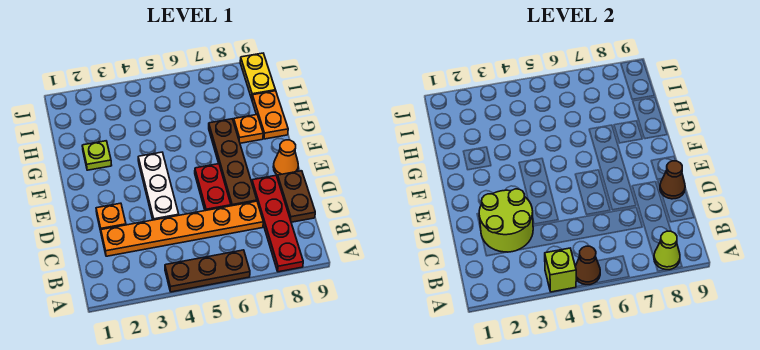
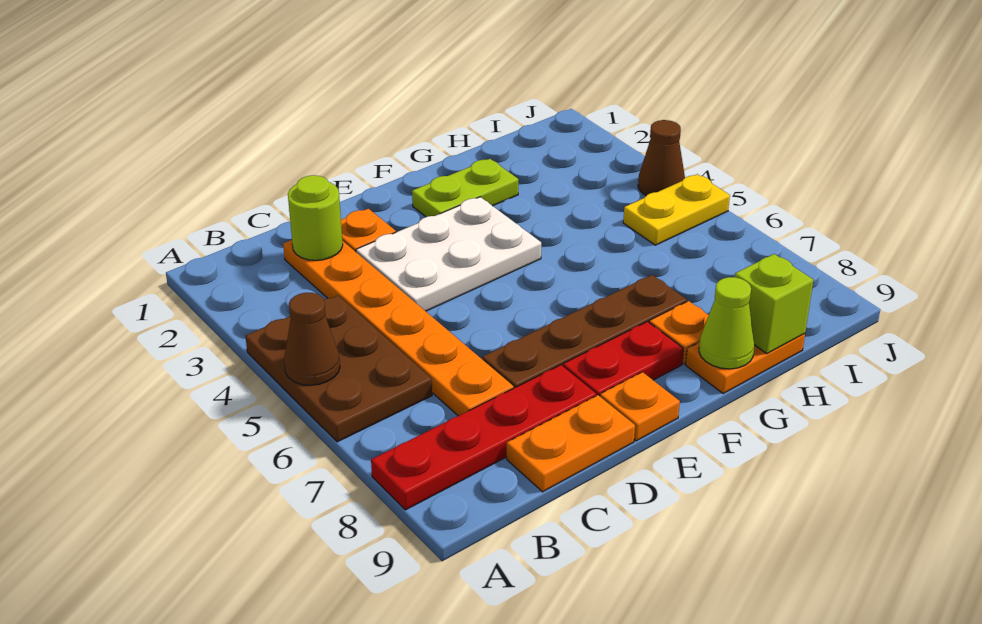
brown 1x3 plate [165,250,250,292] -> brown 2x3 plate [245,295,432,442]
lime 1x1 brick [545,248,576,292] -> lime 1x1 brick moved to [735,254,813,354]
lime 1x1 cone [654,231,680,270] -> lime 1x1 cone moved to [699,277,754,369]
lime 2x2 round brick [479,189,533,252] -> lime 1x1 round brick [288,175,343,260]
brown 1x2 plate [277,171,315,222] -> orange 1x2 plate [507,395,635,492]
white 1x3 plate [138,152,179,220] -> white 2x3 plate [356,197,541,311]
red 1x2 plate [195,164,231,211] -> red 1x2 plate moved to [563,322,683,396]
brown 1x1 cone [660,161,685,199] -> brown 1x1 cone moved to [638,120,685,196]
orange 1x1 cone [273,140,298,175] -> orange 1x1 plate [600,372,680,441]
lime 1x1 plate [82,141,112,170] -> lime 1x2 plate [412,159,518,217]
yellow 1x2 plate [240,53,275,99] -> yellow 1x2 plate moved to [623,174,730,245]

